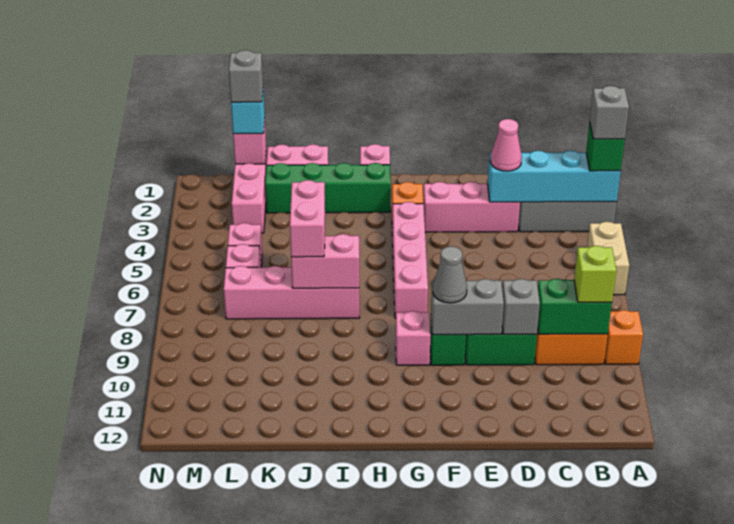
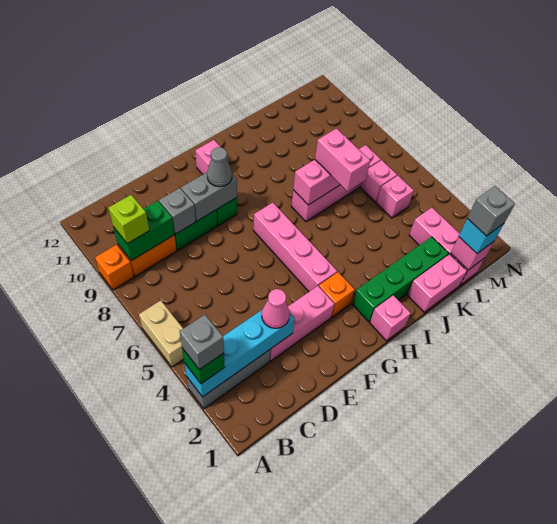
pink 1x1 brick [396,311,431,365] -> pink 1x1 brick moved to [195,140,228,174]

